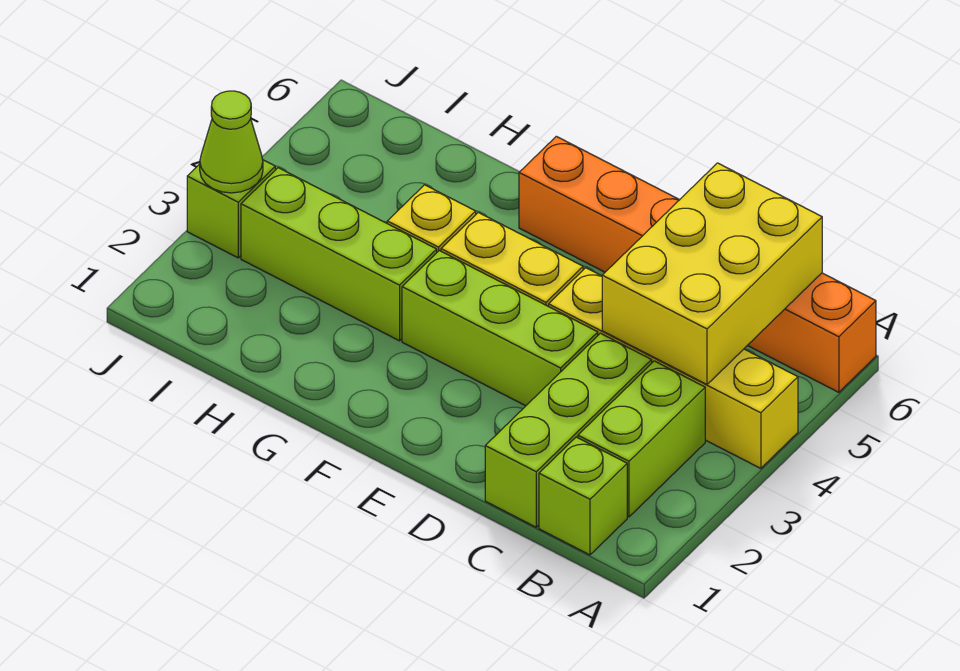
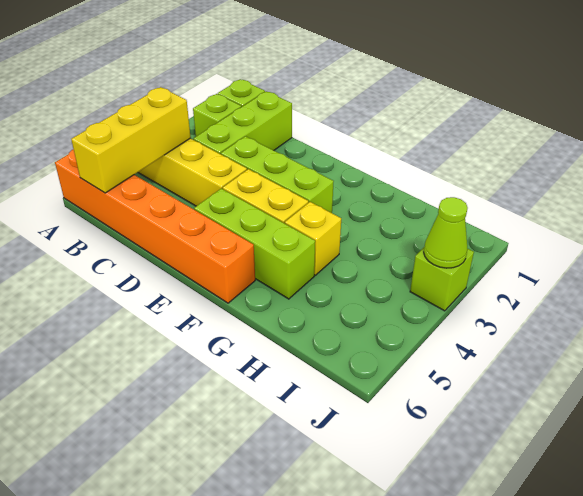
lime 1x2 brick [578,361,705,517] -> lime 1x1 brick [193,94,241,136]
yellow 2x3 brick [602,163,822,384] -> yellow 1x3 brick [71,87,191,193]
lime 1x3 brick [241,168,437,341] -> lime 1x3 brick moved to [194,188,315,299]

